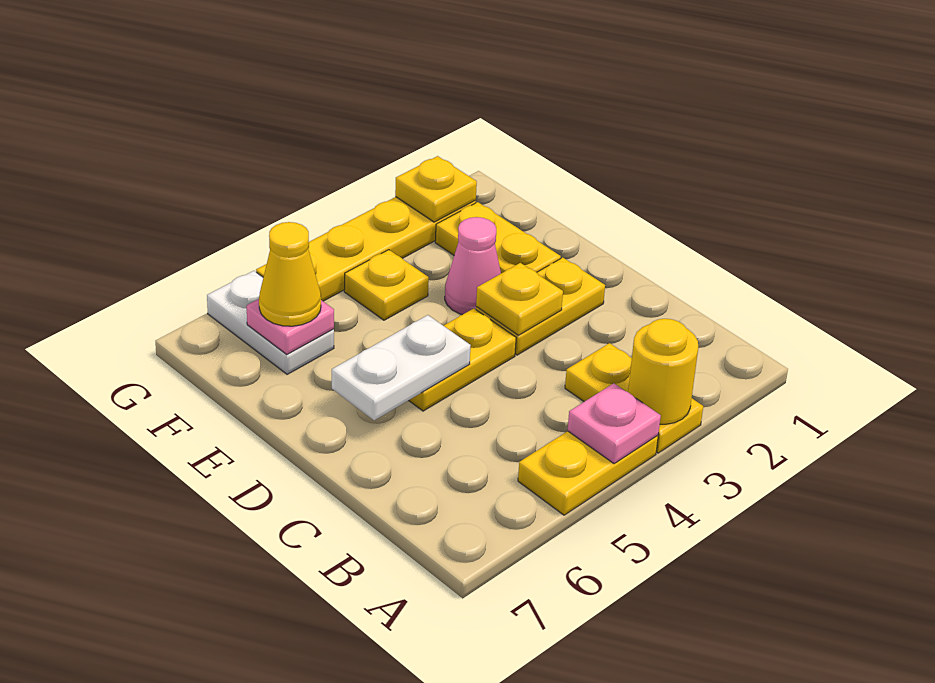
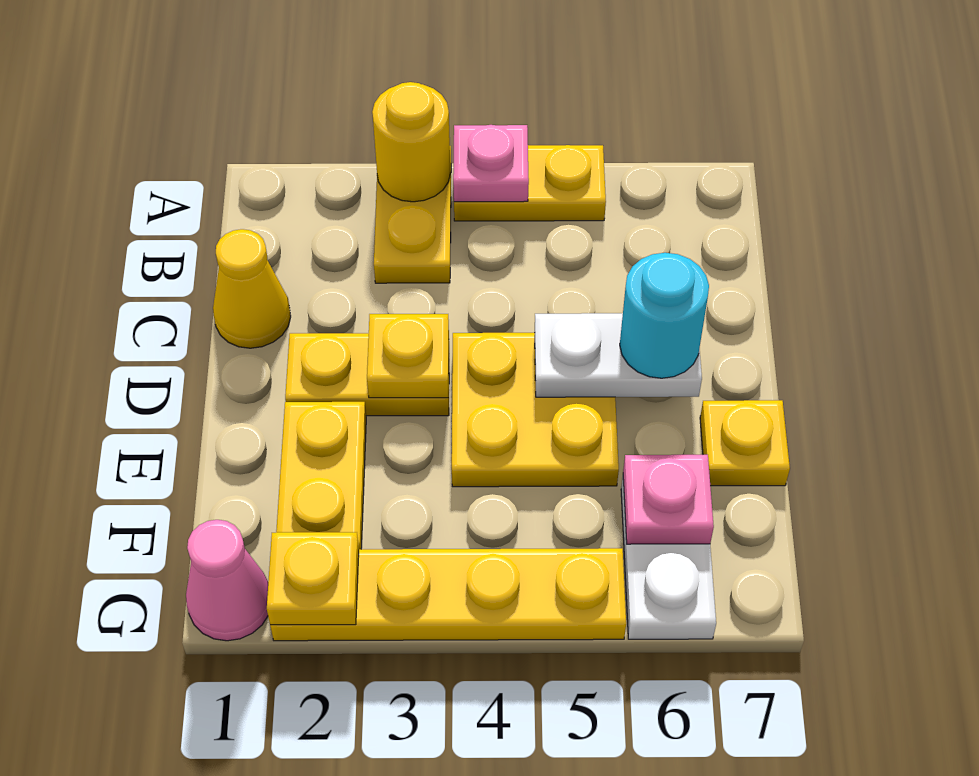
yellow 1x2 plate [409,308,516,411] -> yellow 2x2 plate [452,333,619,487]
none -> cyan 1x1 round brick [620,253,709,378]
pink 1x1 cone [445,217,501,315] -> pink 1x1 cone moved to [186,520,268,641]
yellow 1x1 plate [344,250,429,320] -> yellow 1x1 plate moved to [700,400,790,486]
yellow 1x1 cone [259,222,321,326] -> yellow 1x1 cone moved to [213,229,291,348]

